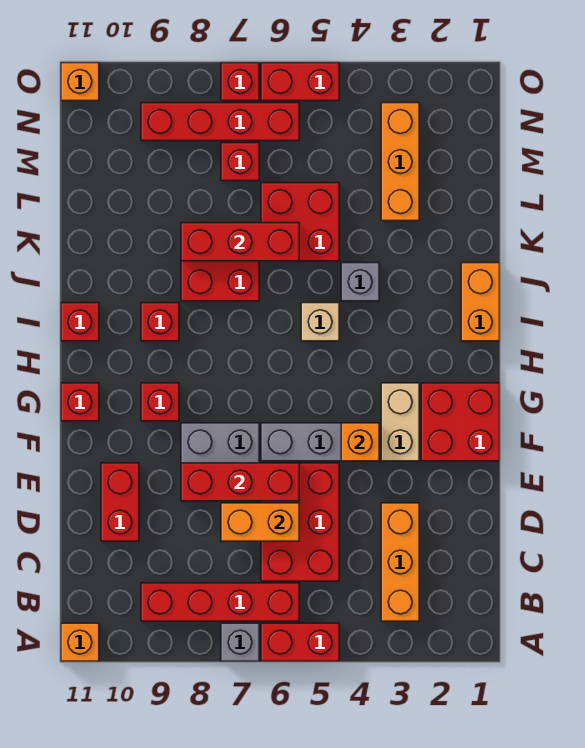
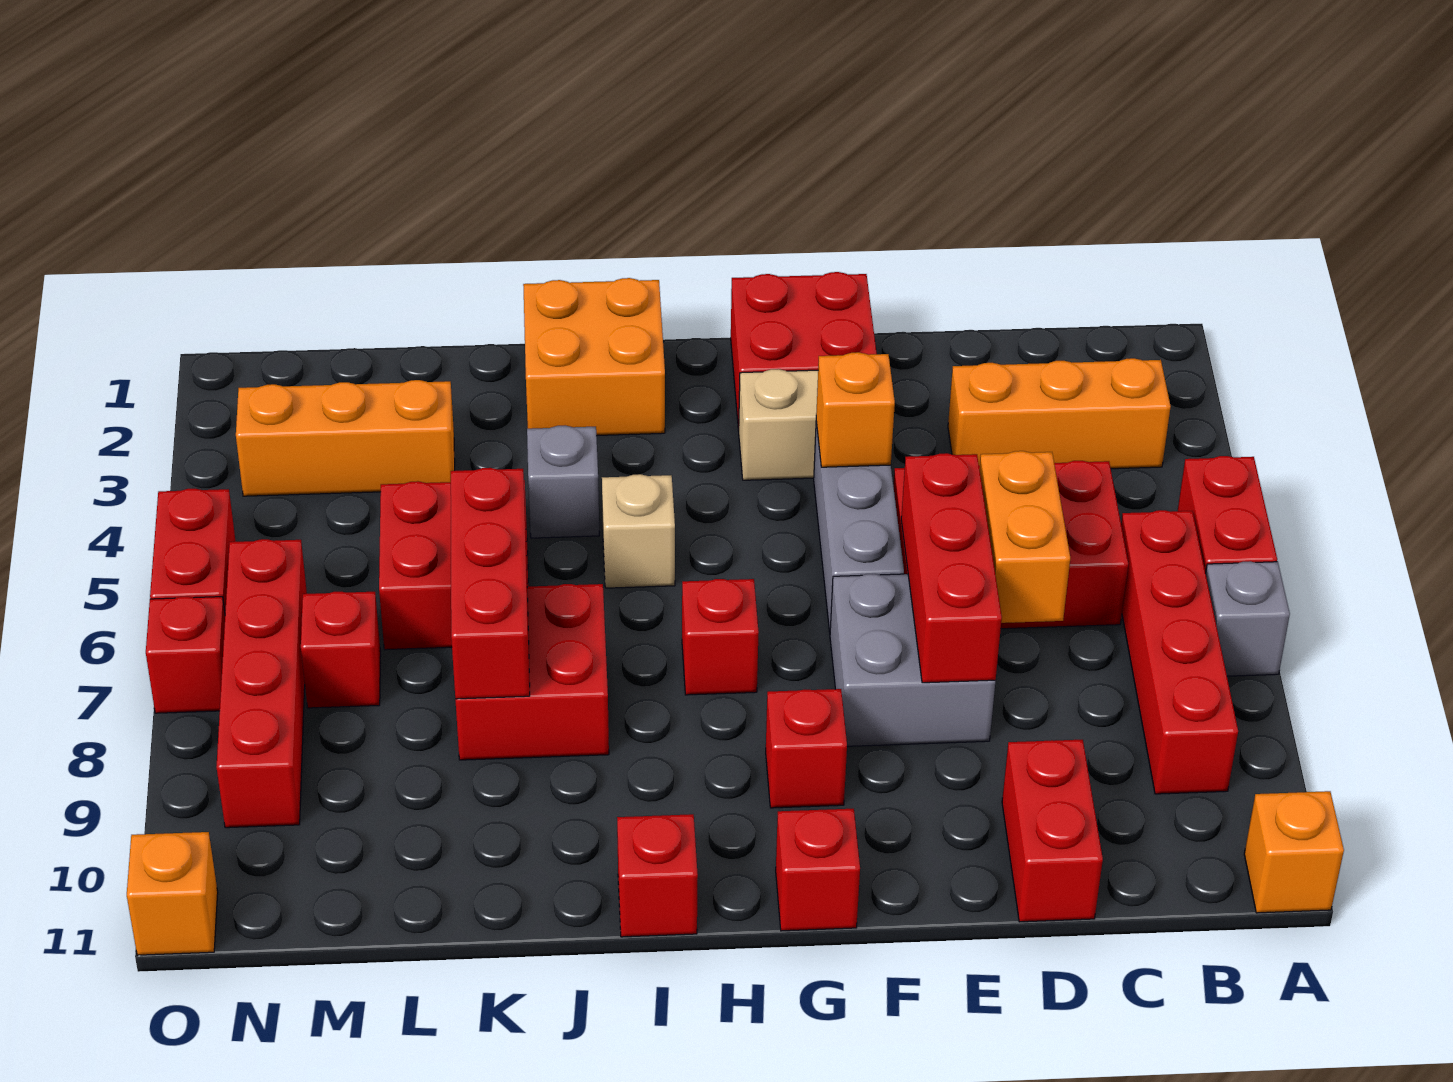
red 1x2 brick [101,463,139,541] -> red 1x2 brick turned to [1002,740,1103,922]
orange 1x2 brick [461,263,500,341] -> orange 2x2 brick [523,278,665,436]
red 1x1 brick [141,303,179,341] -> red 1x1 brick moved to [682,579,759,695]

